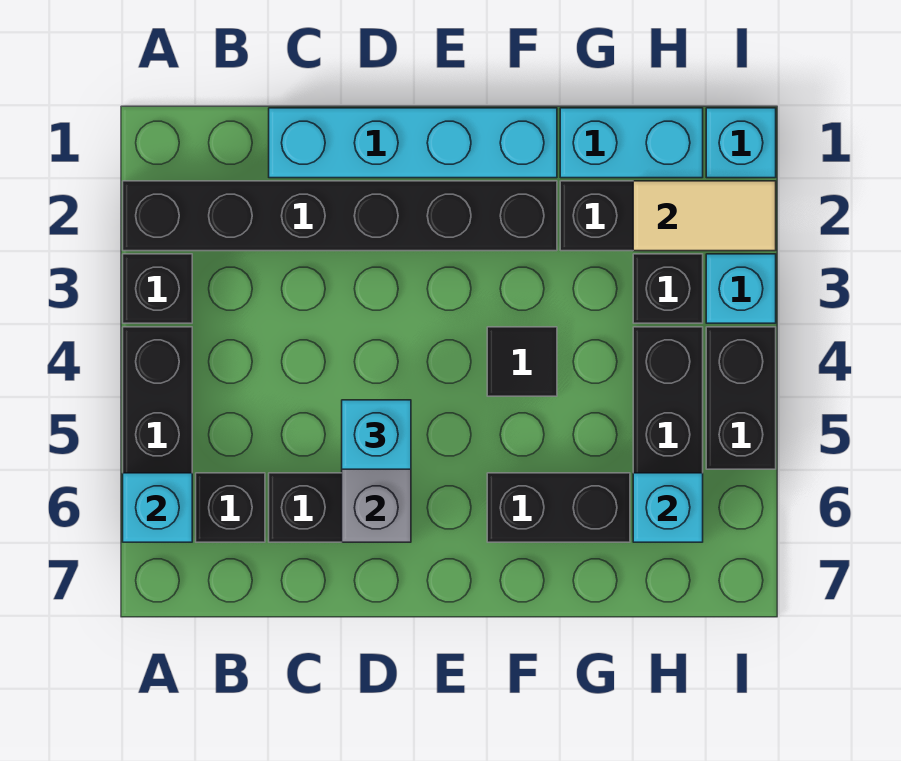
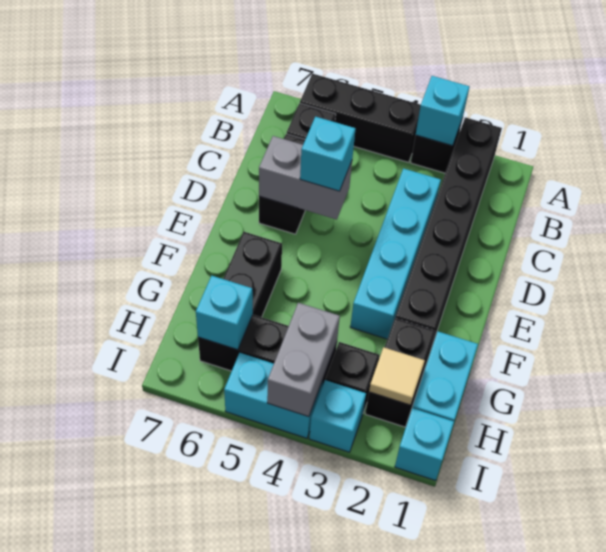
cyan 1x1 brick [123,473,192,542] -> cyan 1x1 brick moved to [416,76,469,146]
cyan 1x4 brick [269,108,557,178] -> cyan 1x4 brick moved to [350,168,441,339]
black 1x1 tile [487,327,557,396] -> none
tan 1x2 tile [633,181,776,251] -> tan 1x1 tile [369,347,425,405]
none -> grey 1x2 brick [267,303,340,417]
black 1x2 brick [706,327,776,469] -> cyan 1x2 brick [224,353,323,438]

